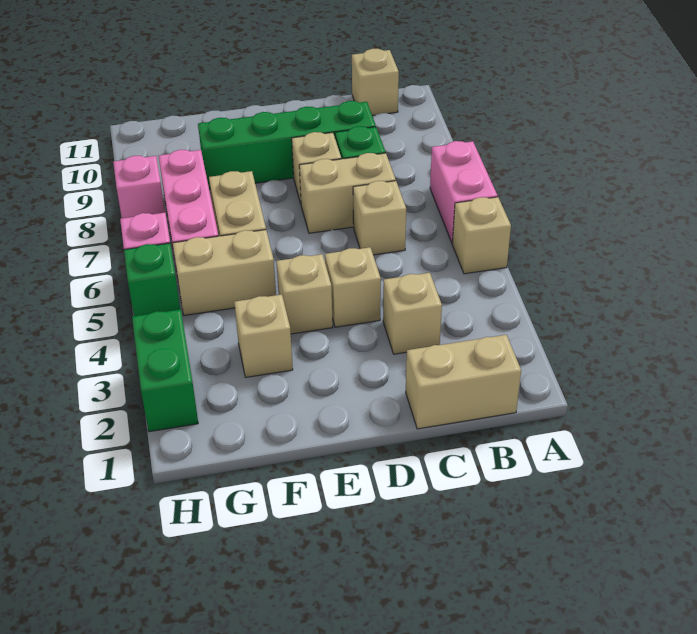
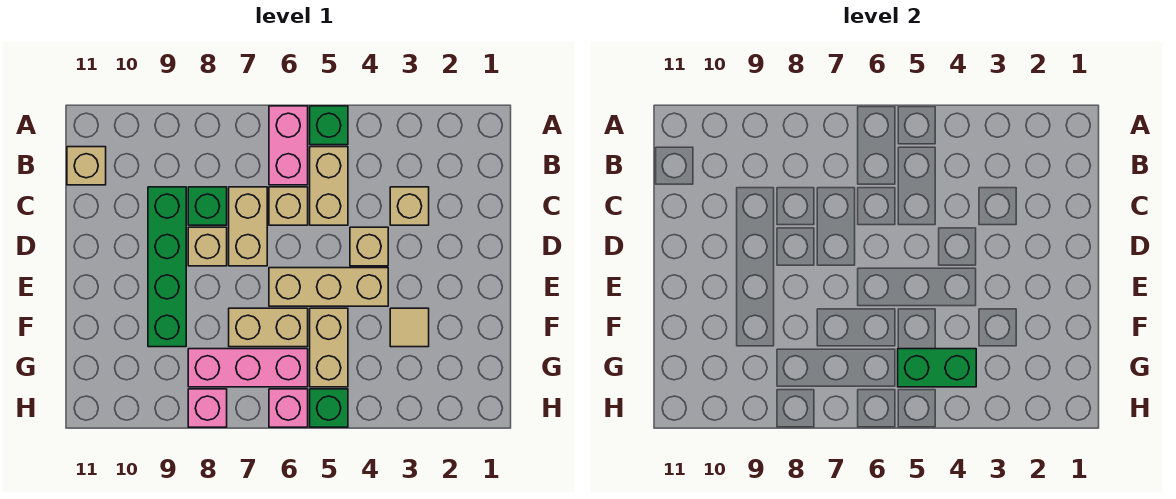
tan 1x1 brick [452,197,511,274] -> green 1x1 brick [310,106,348,145]
pink 1x2 brick [430,141,498,243] -> pink 1x2 brick turned to [269,106,308,185]
tan 1x2 brick [406,335,521,429] -> tan 1x2 brick moved to [310,147,348,225]
tan 1x1 brick [276,254,333,334] -> tan 1x3 brick [269,268,388,306]
tan 1x1 brick [234,295,293,377] -> tan 1x1 tile [390,308,429,347]
green 1x2 brick [132,309,198,432] -> green 1x2 brick moved to [898,349,976,387]

